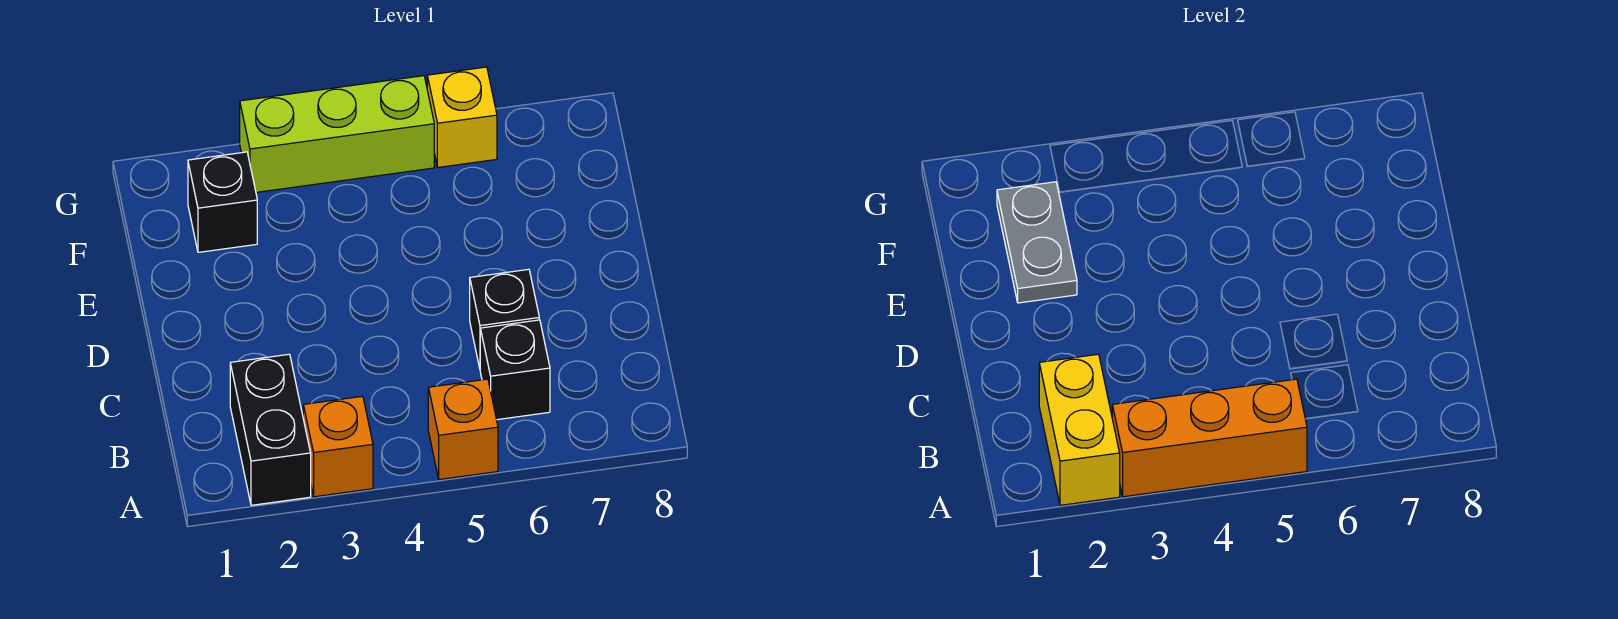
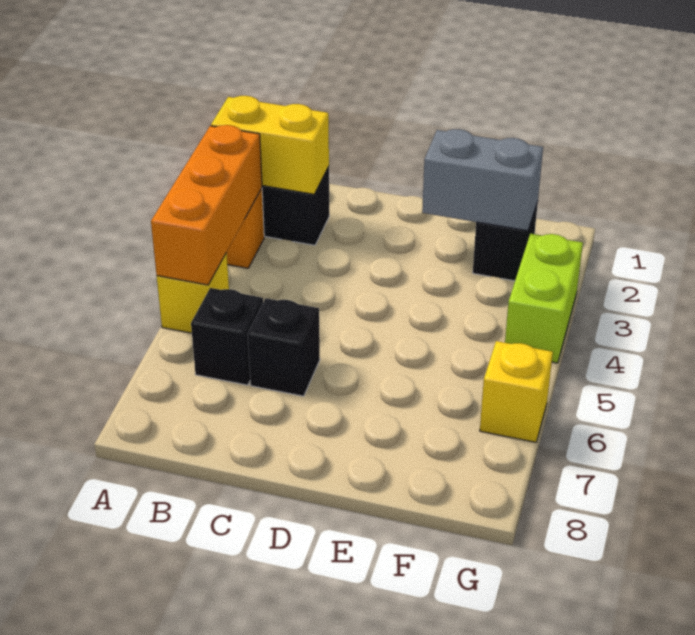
orange 1x1 brick [428,379,498,480] -> yellow 1x1 brick [157,253,229,333]
grey 1x2 plate [997,182,1077,303] -> grey 1x2 brick [422,129,543,231]
lime 1x3 brick [240,76,434,192] -> lime 1x2 brick [505,234,583,363]

